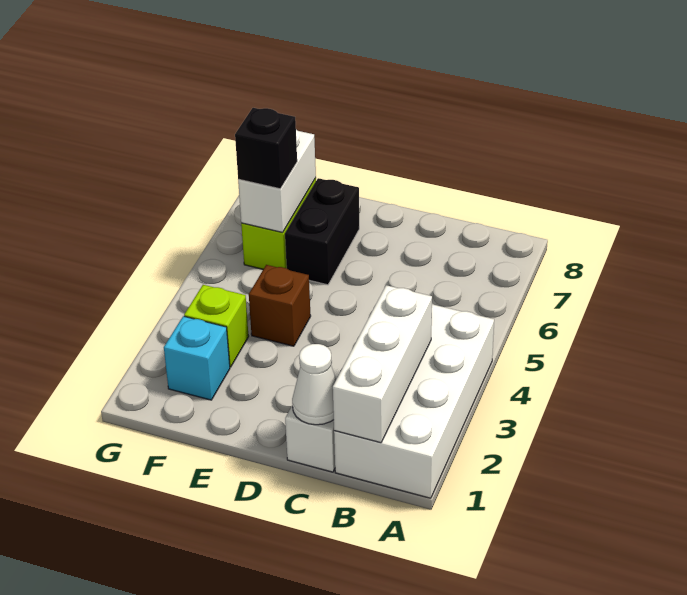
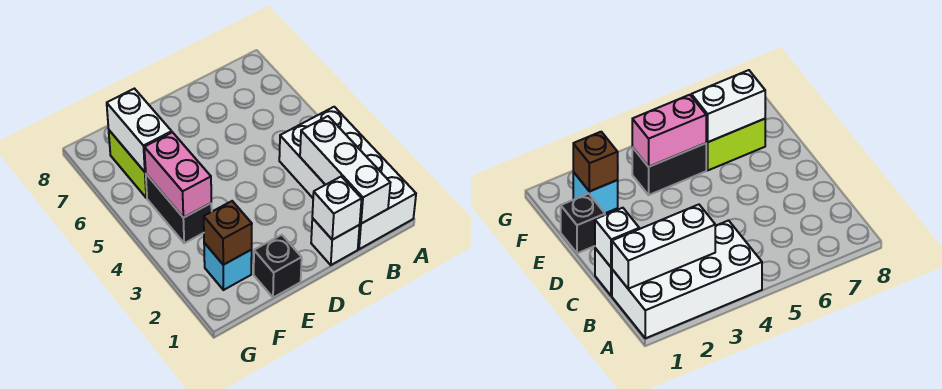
white 1x1 cone [292,344,336,425] -> white 1x1 brick [312,177,362,240]
brown 1x1 brick [249,265,311,346] -> brown 1x1 brick moved to [204,201,252,265]
black 1x2 brick [285,178,359,285] -> black 1x2 brick moved to [146,174,212,243]
lime 1x1 brick [184,285,249,367] -> none
none -> pink 1x2 brick [144,132,211,218]
black 1x1 brick [235,108,297,189] -> black 1x1 brick moved to [254,235,302,298]

